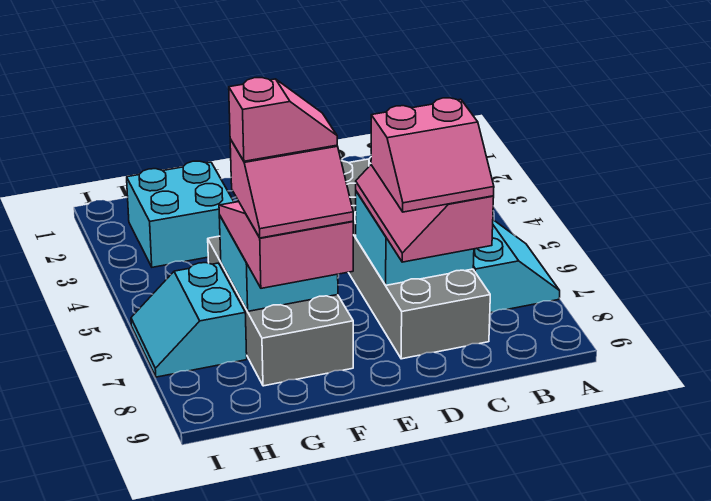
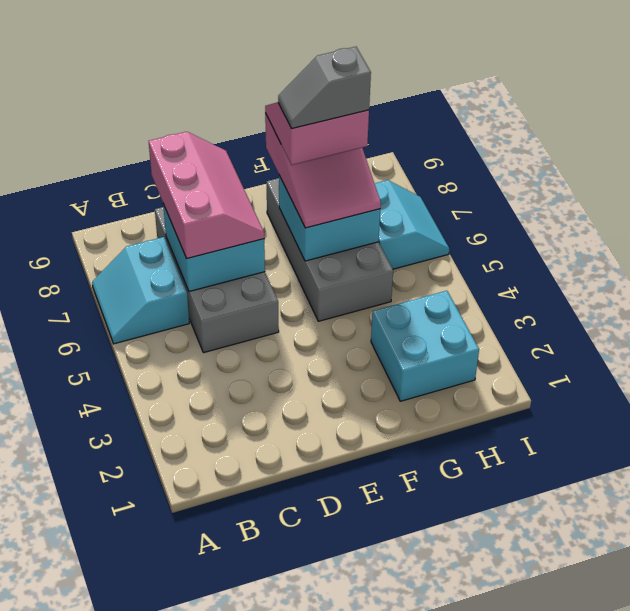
grey 2x6 brick [341,157,490,359] -> grey 2x4 brick [155,207,279,353]
pink 2x2 slope [371,98,494,212] -> none
pink 1x2 slope [229,78,337,161] -> grey 1x2 slope [278,47,371,129]

